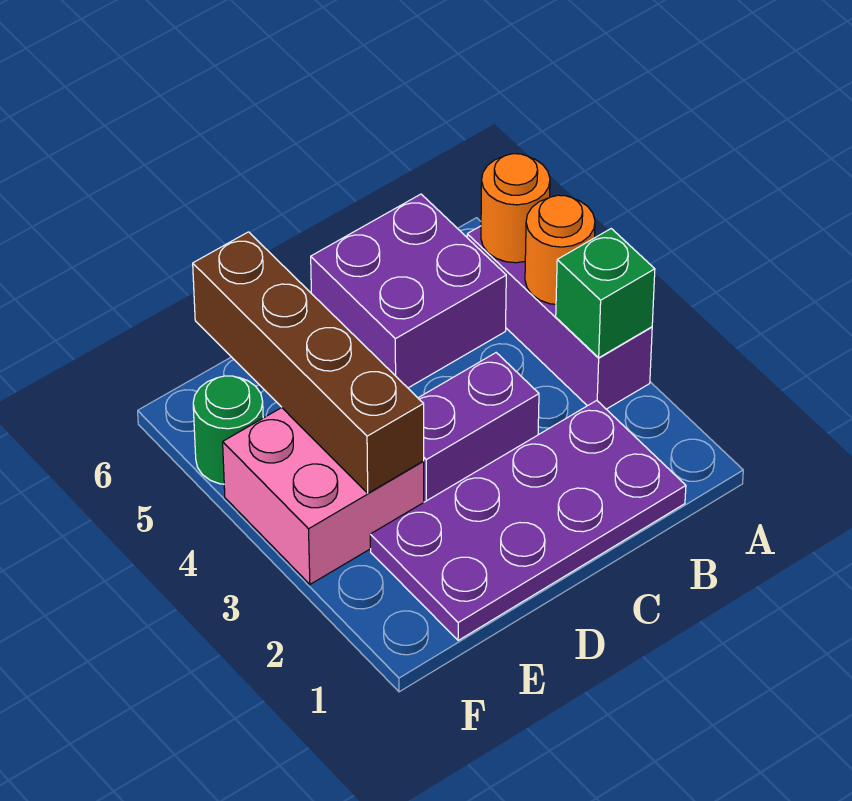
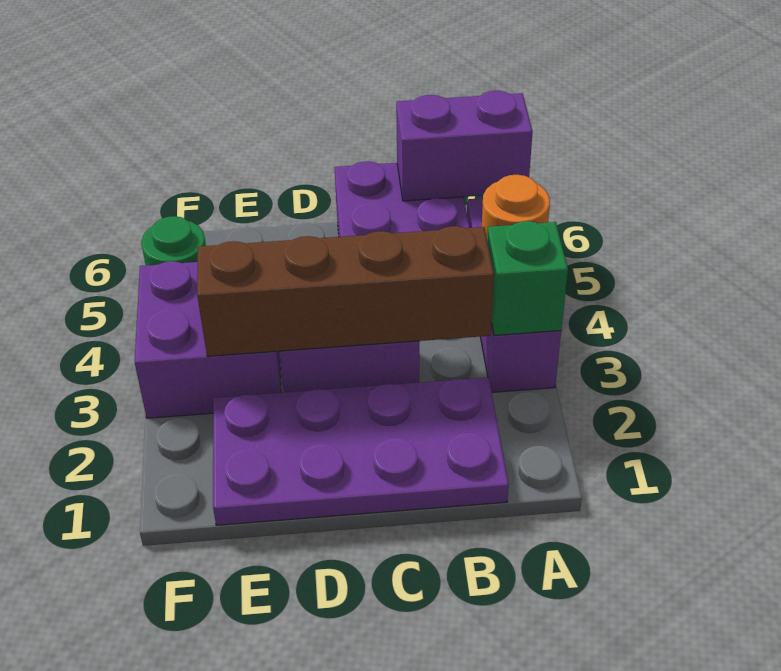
orange 1x1 round brick [481,154,550,263] -> none
none -> purple 1x2 brick [396,91,533,201]
pink 2x2 brick [223,408,424,584] -> purple 2x2 brick [135,261,281,418]
brown 1x4 brick [193,232,424,493] -> brown 1x4 brick turned to [197,226,494,356]

